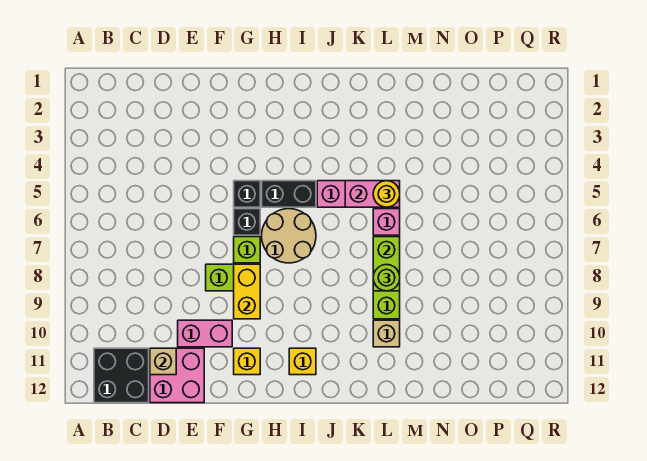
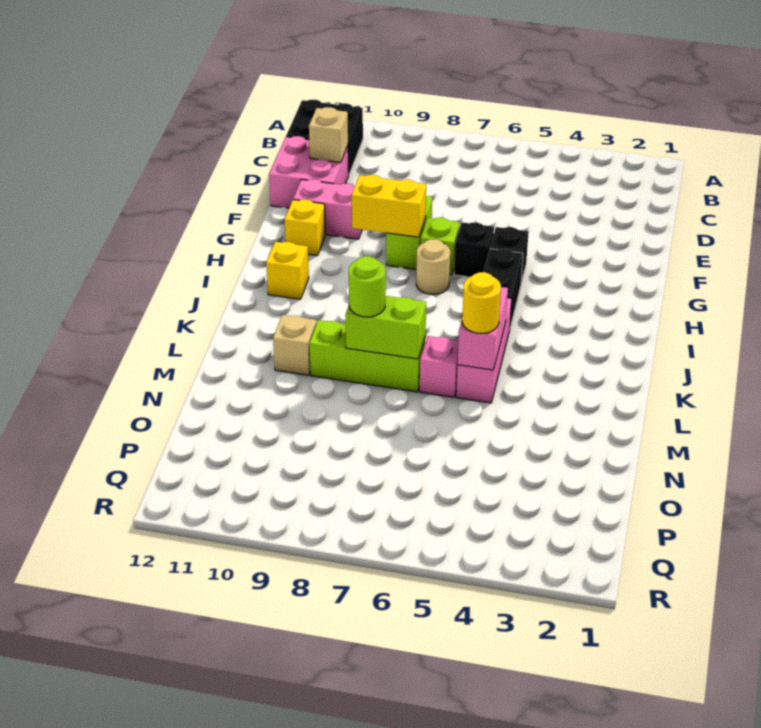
pink 1x2 brick [178,320,232,347] -> pink 1x2 brick turned to [293,179,362,239]
tan 2x2 round brick [262,209,316,263] -> tan 1x1 round brick [416,239,450,295]

